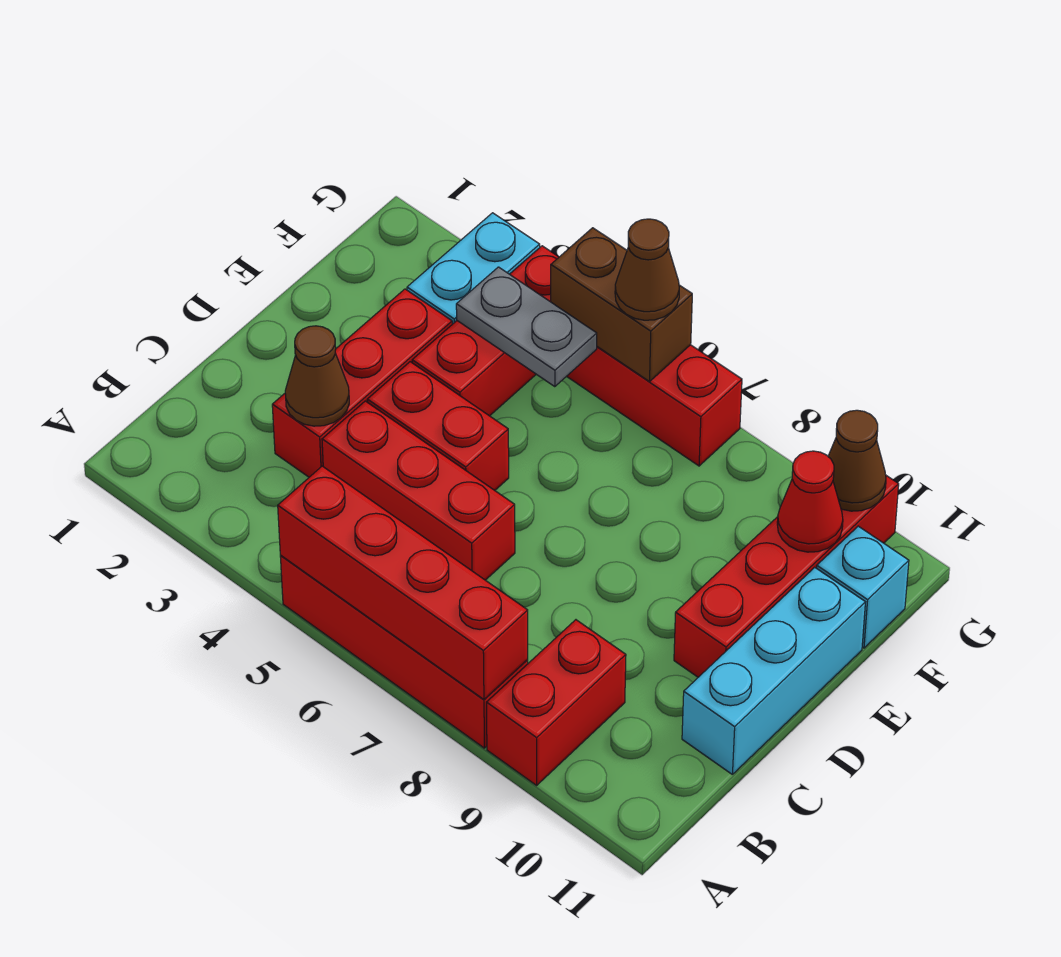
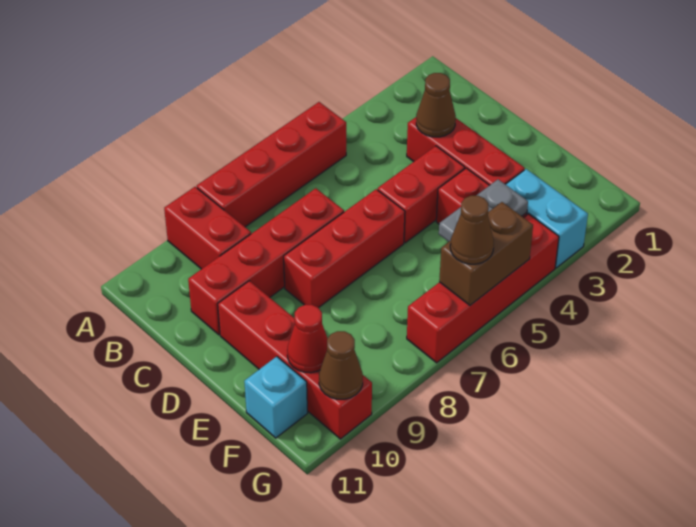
red 1x4 brick [278,466,528,699] -> red 1x4 brick moved to [188,188,344,335]
red 1x3 brick [322,401,515,580] -> red 1x3 brick moved to [284,189,405,308]
cyan 1x3 brick [682,567,865,774] -> none

